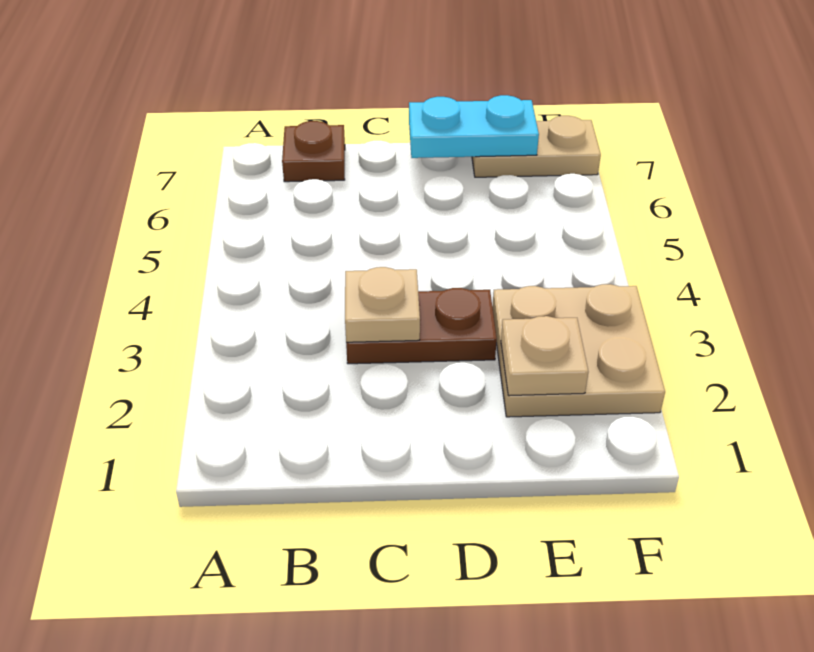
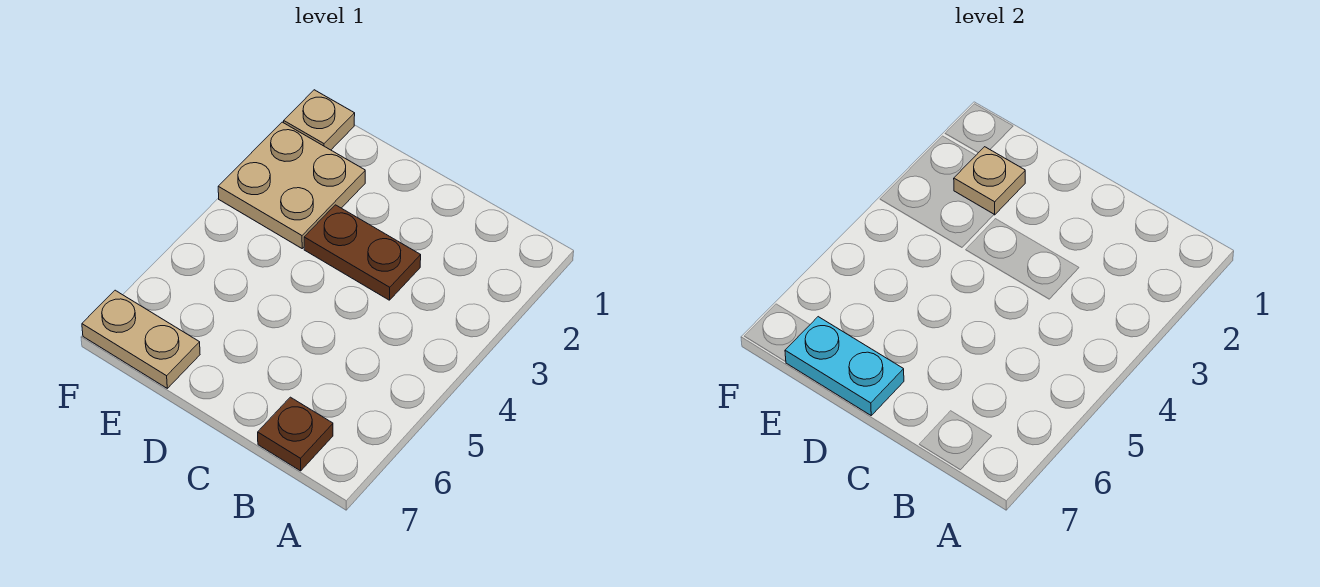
tan 1x1 plate [345,267,420,342] -> tan 1x1 plate moved to [284,90,355,150]

